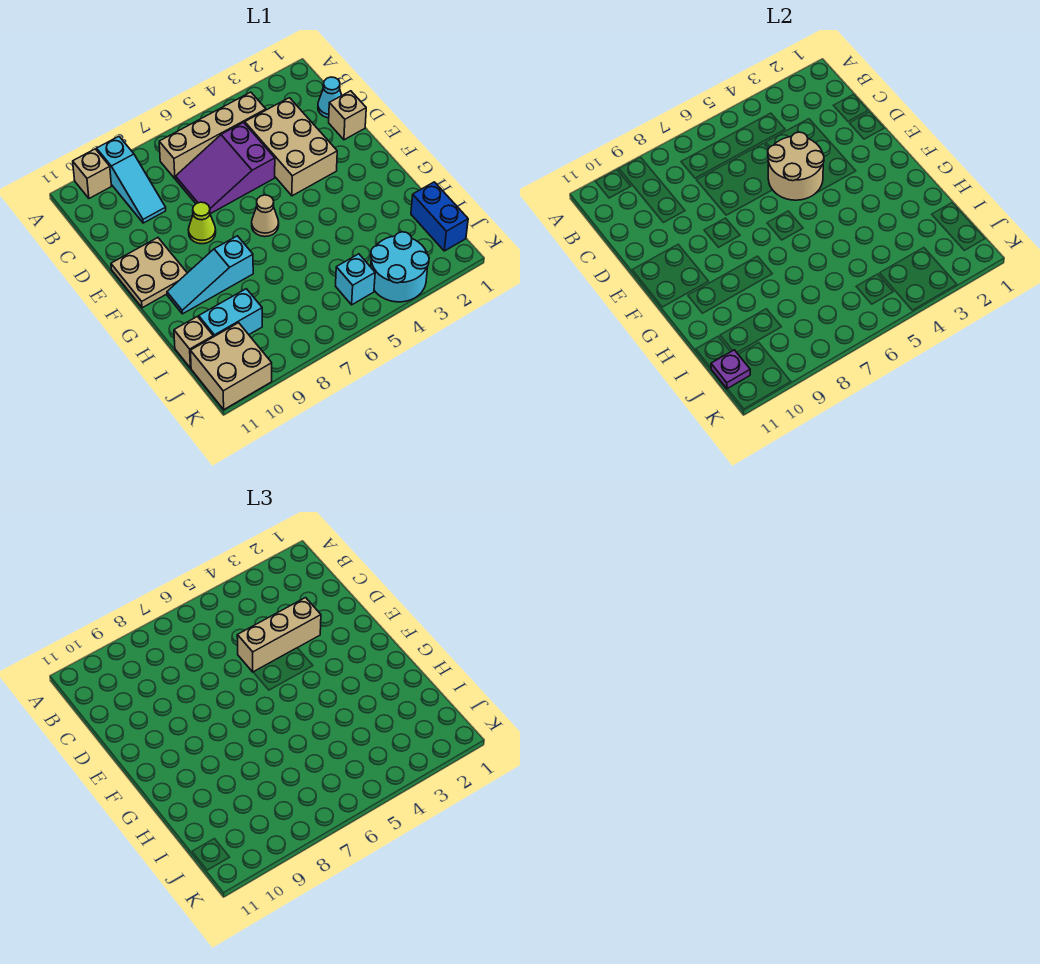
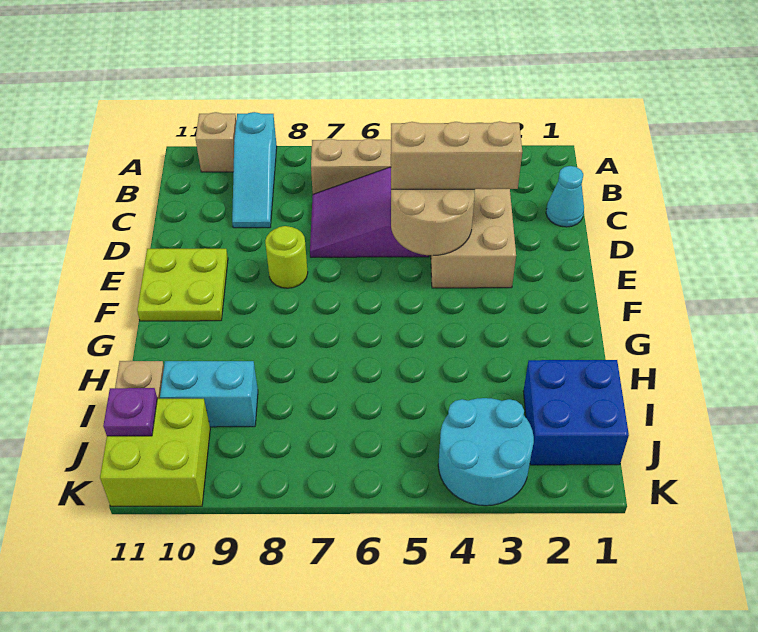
tan 1x1 brick [329,91,366,140] -> none
lime 1x1 cone [188,202,216,244] -> lime 1x1 round brick [265,226,308,288]
tan 2x2 plate [111,238,187,308] -> lime 2x2 plate [137,248,228,321]
tan 1x1 cone [252,195,279,237] -> none
cyan 1x3 slope [167,236,253,314] -> none
blue 1x2 brick [411,182,468,251] -> blue 2x2 brick [523,360,629,465]
cyan 1x1 brick [336,254,375,305] -> none
tan 2x2 brick [190,323,272,410] -> lime 2x2 brick [100,399,210,506]

